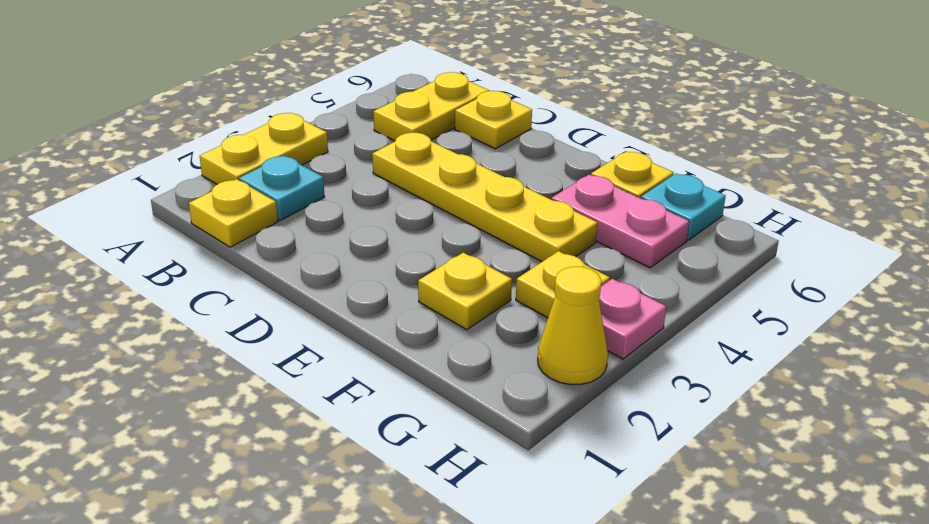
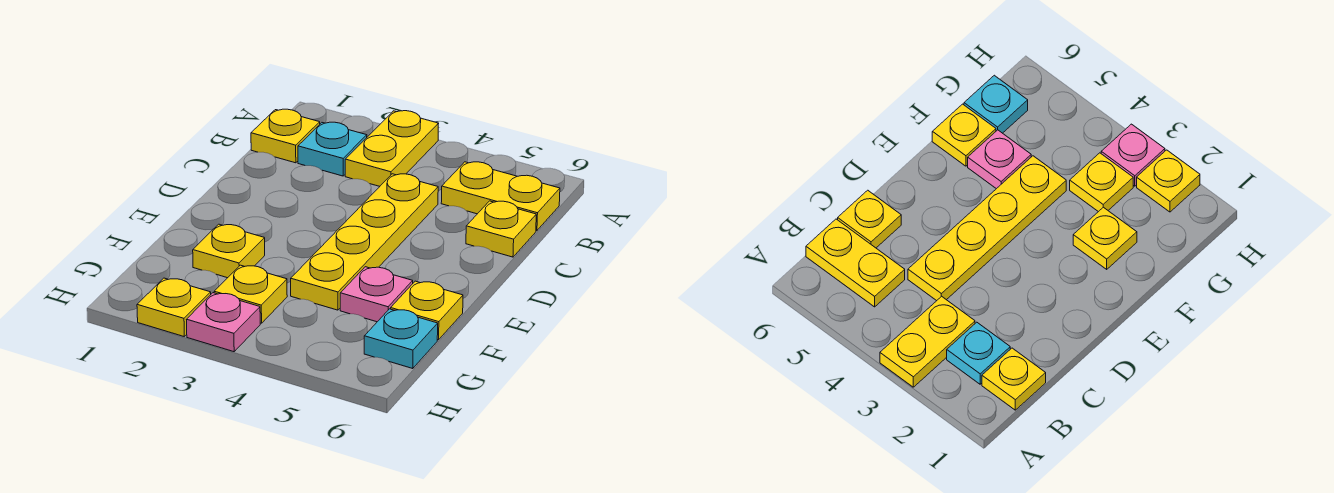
yellow 1x2 plate [200,113,328,184] -> yellow 1x2 plate turned to [345,111,439,186]
pink 1x2 plate [551,175,689,268] -> pink 1x1 plate [340,267,413,322]
yellow 1x1 cone [538,267,608,385] -> yellow 1x1 plate [137,278,211,336]

